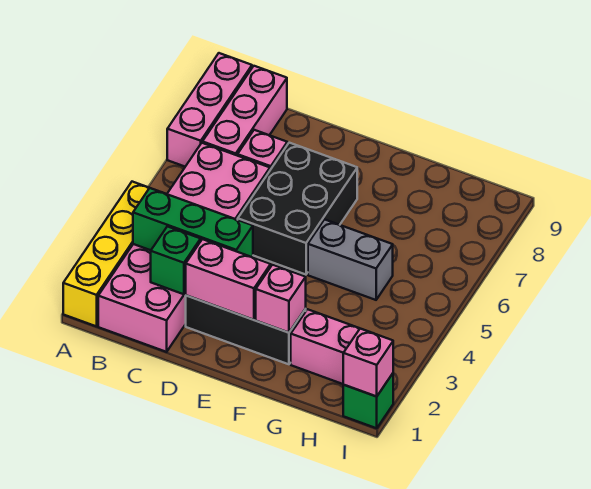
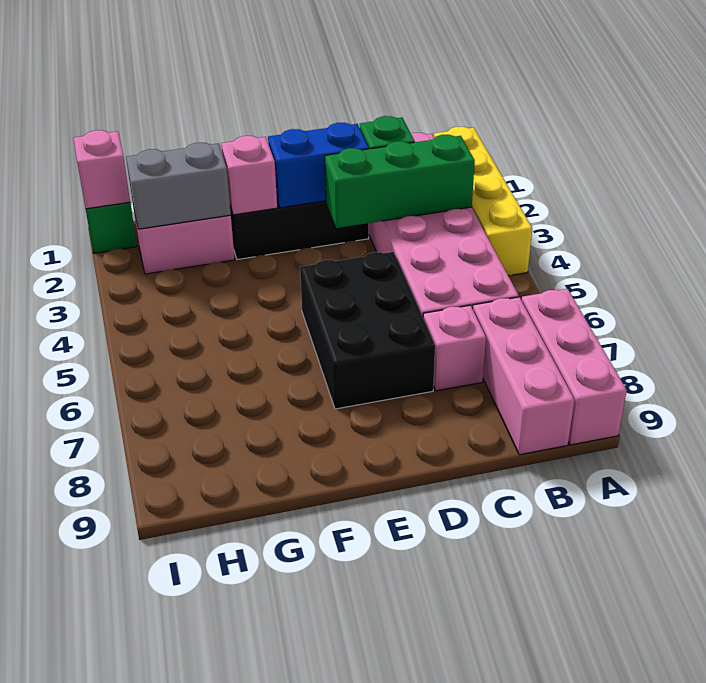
pink 1x2 brick [185,239,271,320] -> blue 1x2 brick [268,123,369,208]
grey 1x2 brick [308,220,393,300] -> grey 1x2 brick moved to [126,143,231,229]

